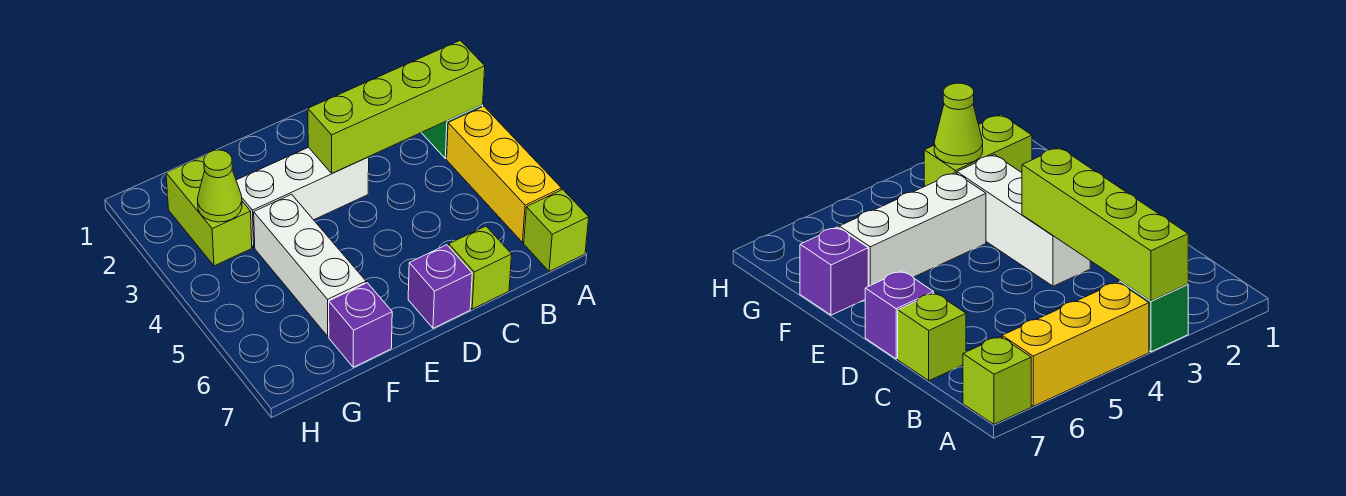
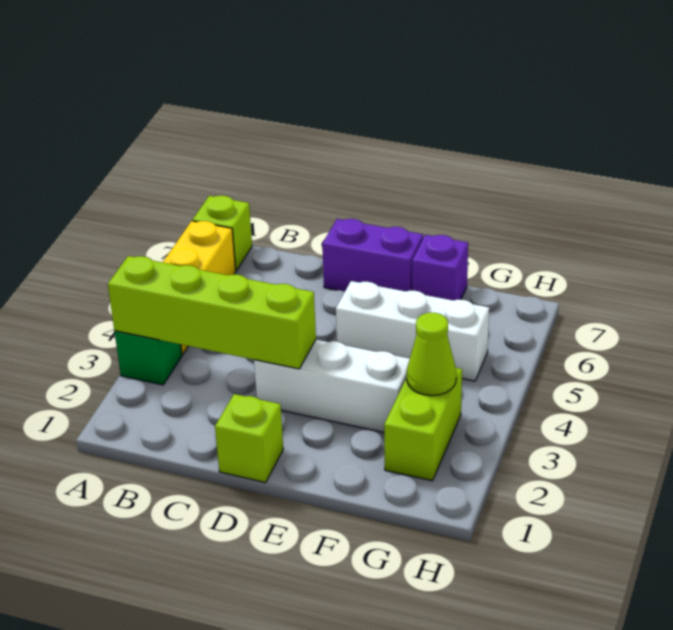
lime 1x1 brick [449,226,512,309] -> lime 1x1 brick moved to [215,394,283,483]
purple 1x1 brick [408,245,472,328] -> purple 1x2 brick [322,219,423,292]
white 1x3 brick [254,194,366,336] -> white 1x3 brick turned to [336,281,489,381]

